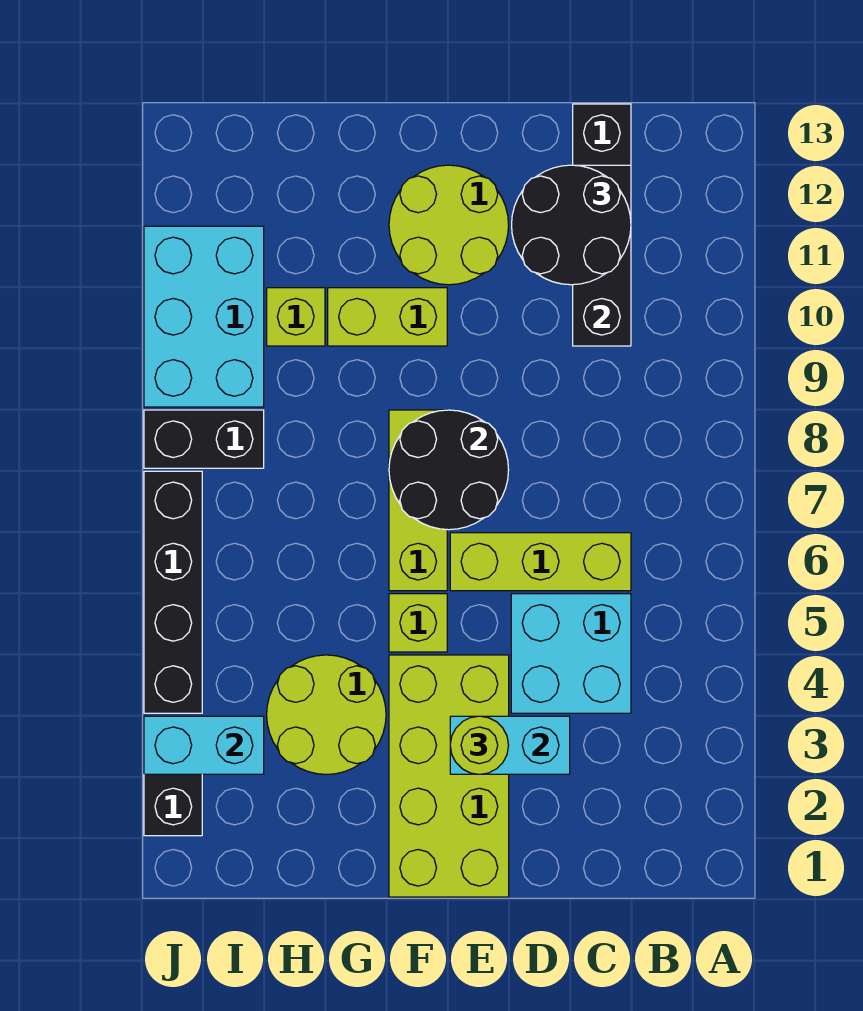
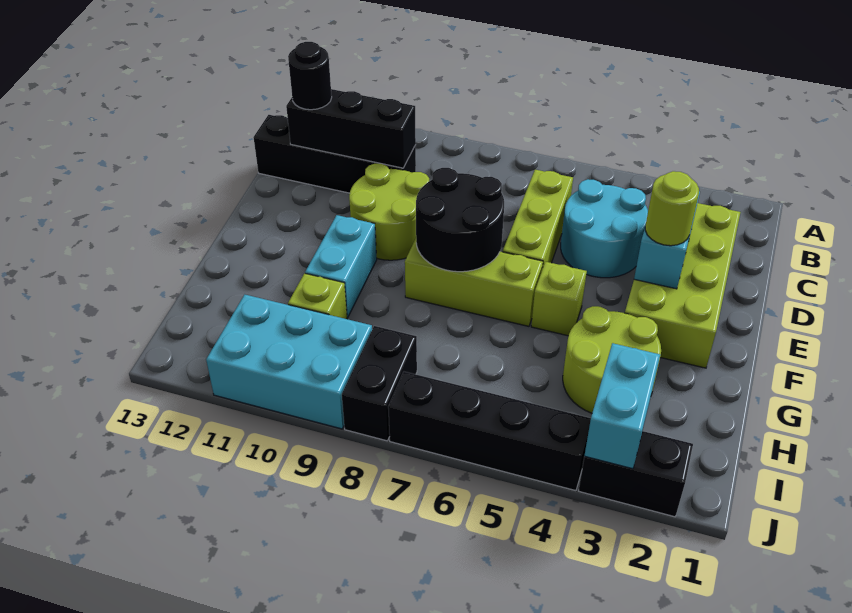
cyan 2x2 brick [511,594,631,713] -> cyan 2x2 round brick [561,179,648,278]
black 2x2 round brick [512,165,631,285] -> black 1x1 round brick [288,42,332,110]
lime 2x4 brick [389,655,509,897] -> lime 2x4 brick turned to [625,203,741,368]
lime 2x2 round brick [389,165,509,285] -> lime 2x2 round brick moved to [349,164,429,260]
lime 1x2 brick [328,288,447,346] -> cyan 1x2 brick [305,215,377,317]

